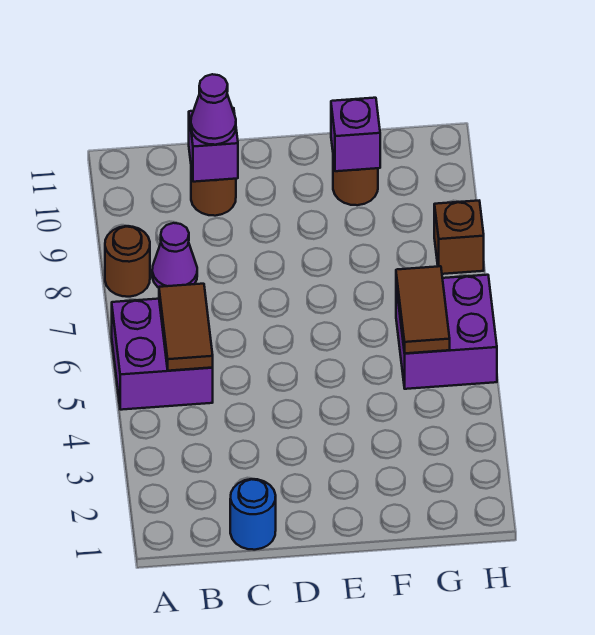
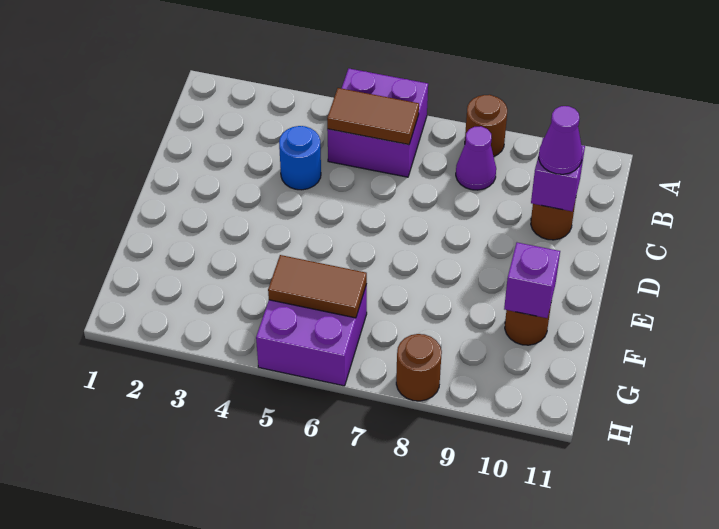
blue 1x1 round brick [230,479,276,550] -> blue 1x1 round brick moved to [279,126,321,190]
brown 1x1 brick [434,201,484,274] -> brown 1x1 round brick [396,334,442,401]

